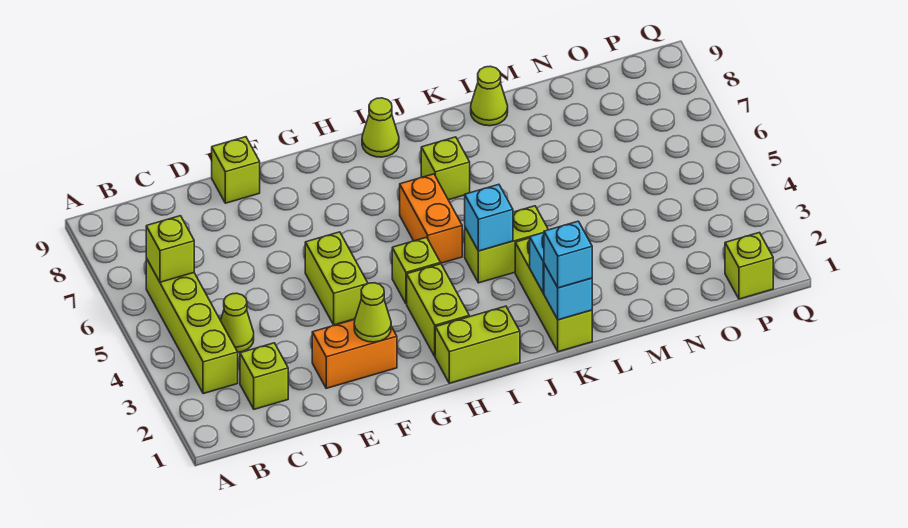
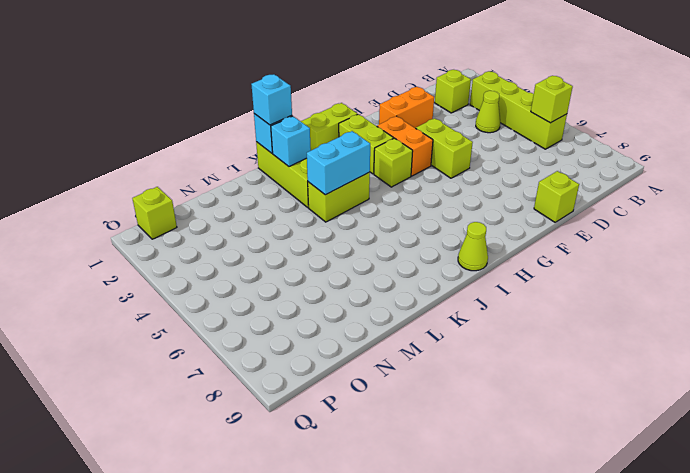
lime 1x1 cone [354,283,391,342] -> none
orange 1x2 brick [400,174,462,263] -> orange 1x2 brick moved to [377,116,433,176]
cyan 1x1 brick [465,184,513,251] -> cyan 1x2 brick [307,131,370,195]
lime 1x1 brick [421,137,470,200] -> none
lime 1x1 cone [471,66,508,126] -> none

